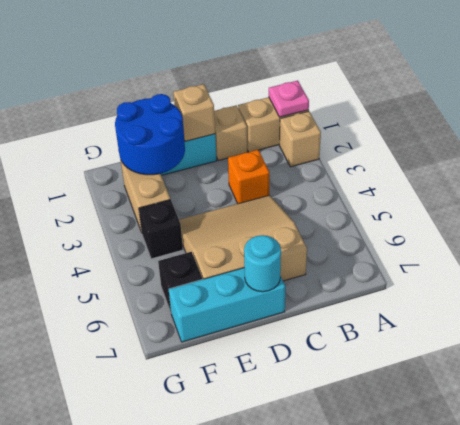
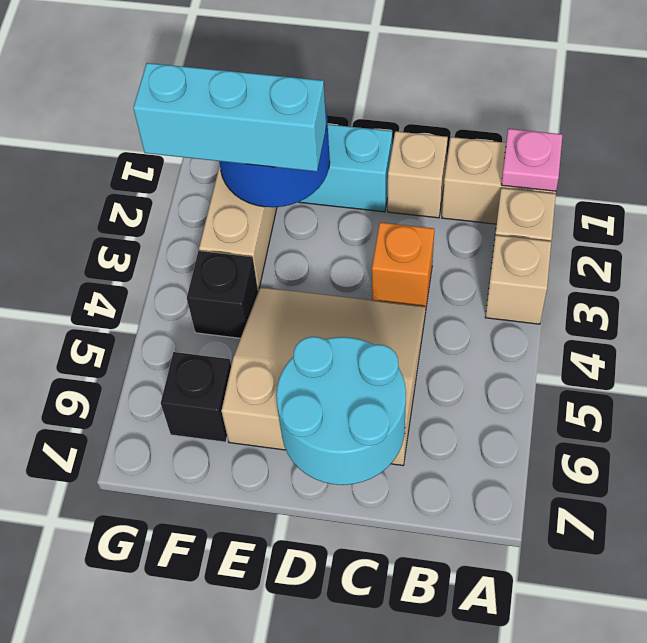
tan 1x1 brick [173,84,215,141] -> tan 1x1 brick moved to [485,235,551,324]
cyan 1x3 brick [169,268,285,342] -> cyan 1x3 brick moved to [133,63,326,172]
cyan 1x1 round brick [244,235,281,292] -> cyan 2x2 round brick [276,337,406,485]

